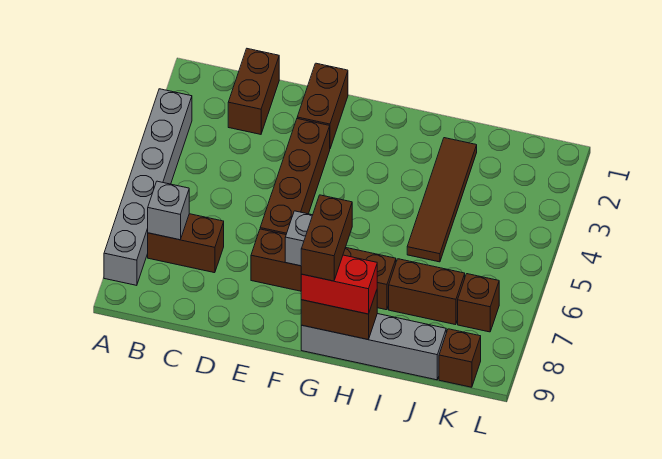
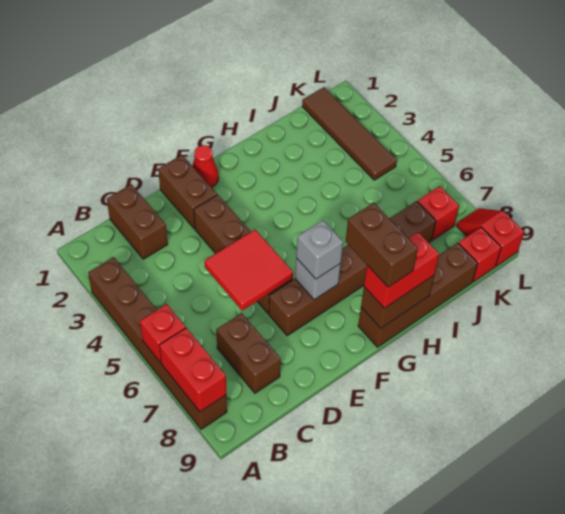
grey 1x6 brick [104,89,192,285] -> brown 1x6 brick [88,257,227,429]
none -> red 1x1 brick [140,304,186,363]
none -> red 1x2 brick [159,328,226,412]
brown 1x2 brick [148,214,224,273] -> brown 1x2 brick turned to [216,313,281,393]
grey 1x1 brick [148,181,189,240] -> grey 1x1 brick moved to [296,220,343,279]
none -> red 2x2 tile [204,230,293,311]
none -> red 1x1 cone [192,145,219,187]
grey 1x4 brick [301,314,446,380] -> brown 1x4 brick [358,243,478,347]
brown 1x4 tile [407,138,477,262] -> brown 1x4 tile moved to [302,87,397,180]
brown 1x1 brick [458,274,499,332] -> red 1x1 brick [417,186,459,240]
brown 1x1 brick [439,329,481,387] -> red 1x1 brick [458,227,501,282]
none -> red 1x2 slope [457,208,524,266]

